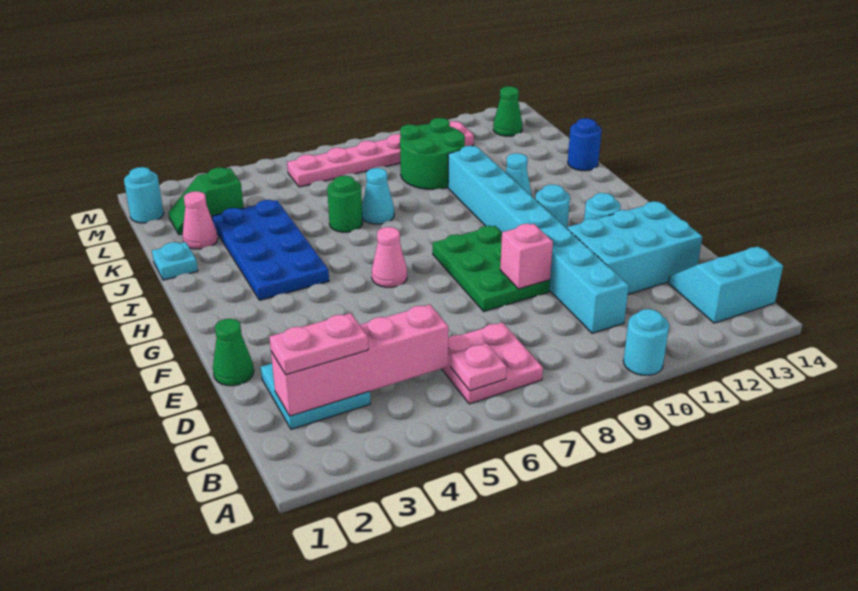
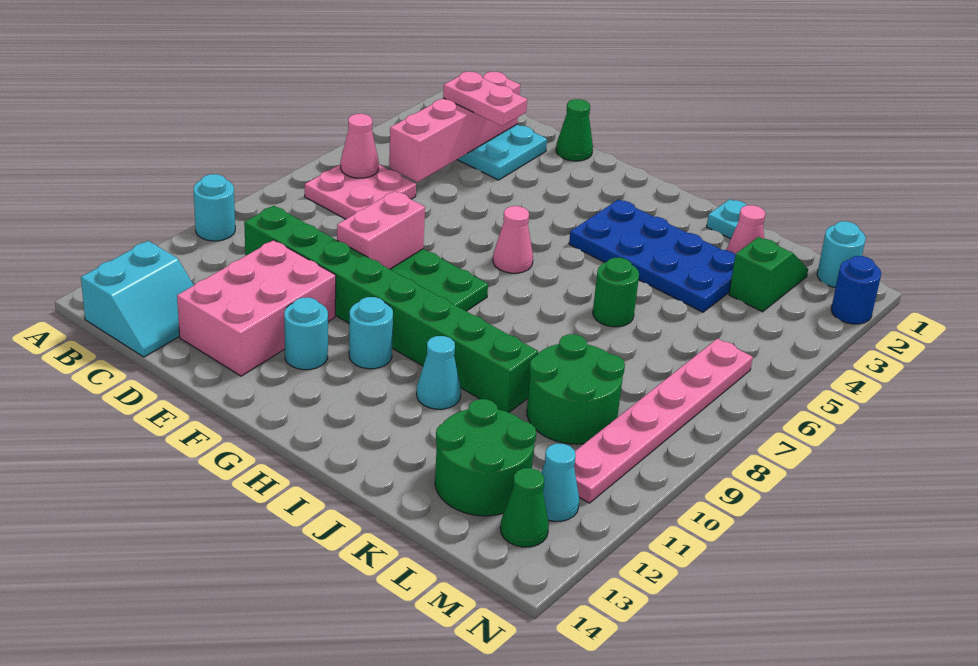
pink 1x1 plate [451,343,507,391] -> pink 1x1 cone [341,114,379,178]
pink 1x2 plate [269,313,368,375] -> pink 1x2 plate turned to [443,72,527,126]
cyan 1x8 brick [448,146,629,333] -> green 1x8 brick [244,206,538,413]
cyan 2x3 brick [567,201,702,294] -> pink 2x3 brick [177,240,336,376]
pink 1x1 brick [500,224,553,289] -> pink 1x2 brick [337,191,425,269]
cyan 1x1 cone [362,168,394,224] -> cyan 1x1 cone moved to [541,444,579,521]
blue 1x1 round brick [568,118,602,171] -> blue 1x1 round brick moved to [831,256,881,324]
none -> green 2x2 round brick [435,399,536,516]

